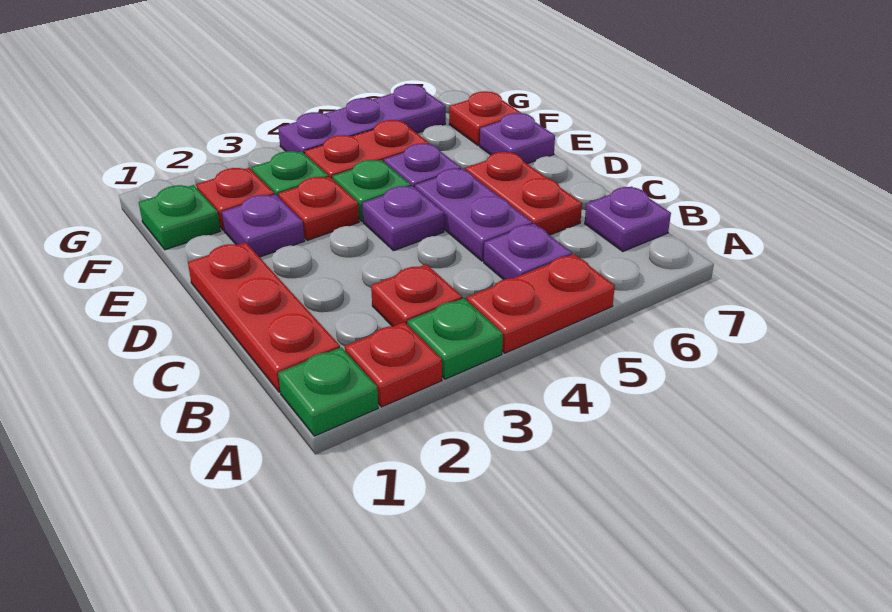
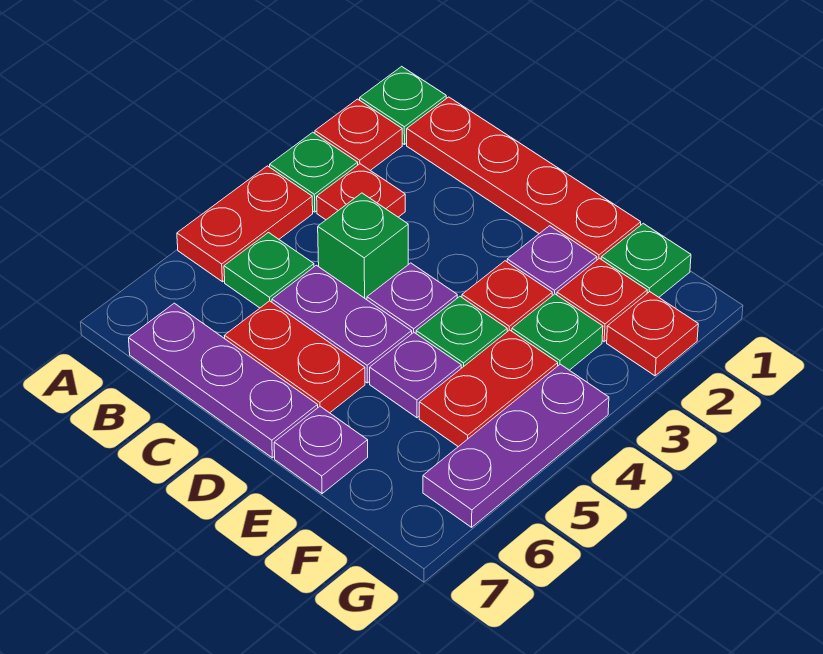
red 1x3 plate [188,242,340,392] -> red 1x4 plate [407,97,641,260]
purple 1x1 plate [484,224,572,280] -> green 1x1 plate [224,233,314,308]
purple 1x1 plate [585,187,671,251] -> purple 1x3 plate [129,303,318,458]
none -> green 1x1 brick [318,193,408,300]
red 1x1 plate [449,91,521,146] -> red 1x1 plate moved to [607,292,698,376]

